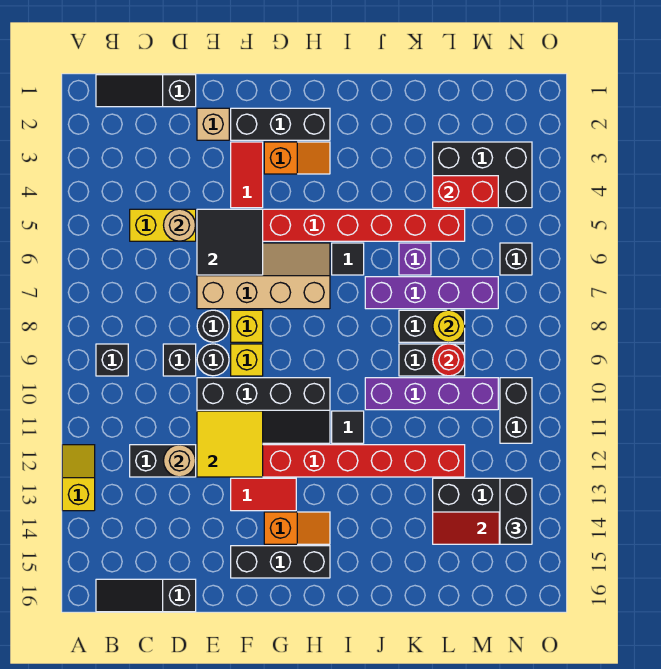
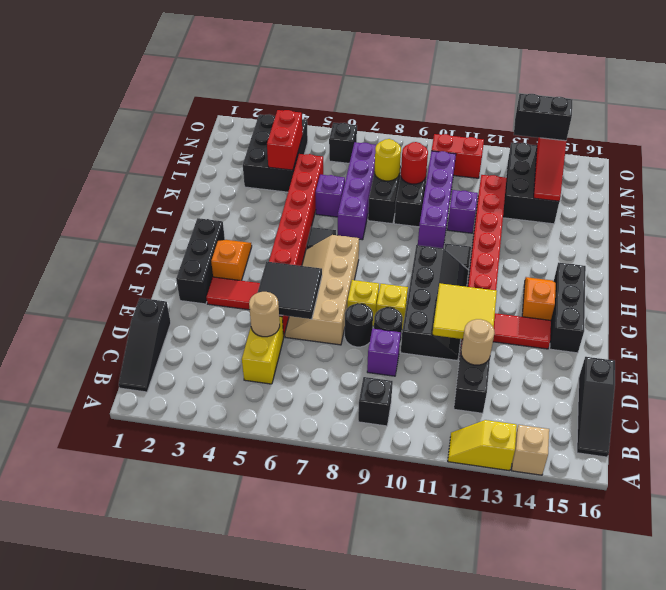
black 1x1 brick [163,344,196,376] -> purple 1x1 brick [367,329,401,376]
tan 1x1 brick [197,108,229,140] -> tan 1x1 brick moved to [512,425,549,475]
red 1x2 tile [231,478,296,511] -> red 1x2 tile turned to [493,313,551,349]
none -> purple 1x1 brick [447,190,478,233]
black 1x2 brick [500,378,532,443] -> red 1x2 brick [431,134,484,178]

